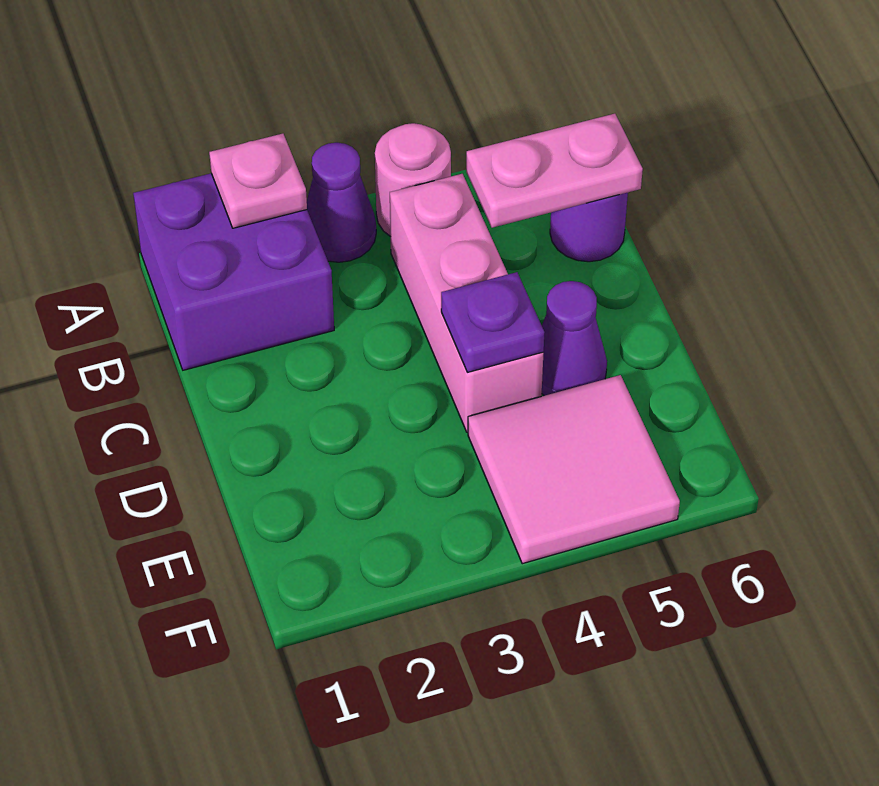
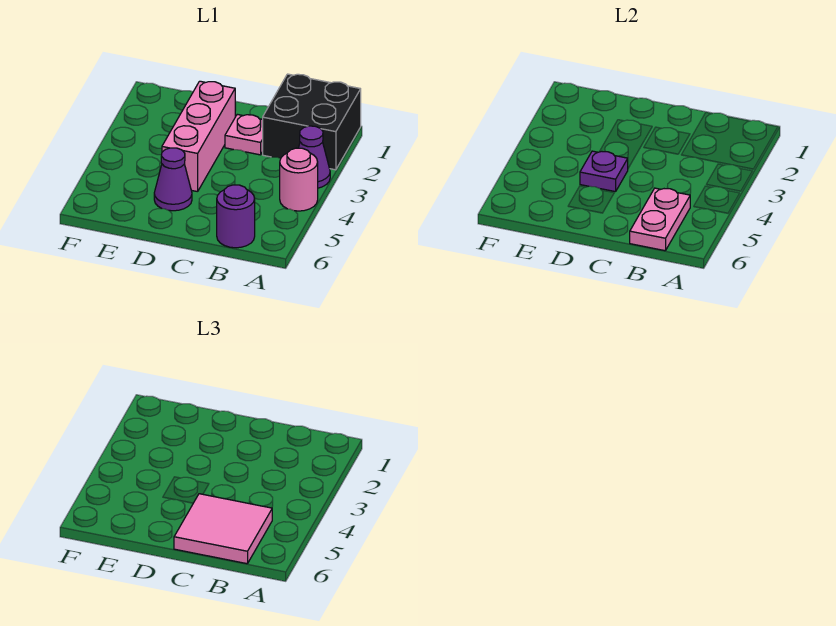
purple 2x2 brick [133,173,334,370] -> black 2x2 brick [263,74,361,170]
pink 1x1 plate [209,134,307,228] -> pink 1x1 plate moved to [225,114,263,155]
pink 1x3 brick [390,174,543,432] -> pink 1x3 brick turned to [162,81,235,192]
pink 2x2 tile [468,375,680,564] -> pink 2x2 tile moved to [174,494,272,564]

